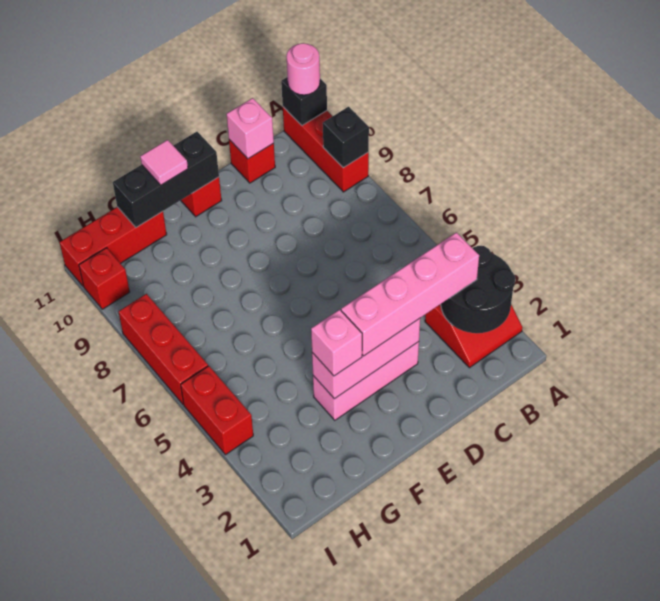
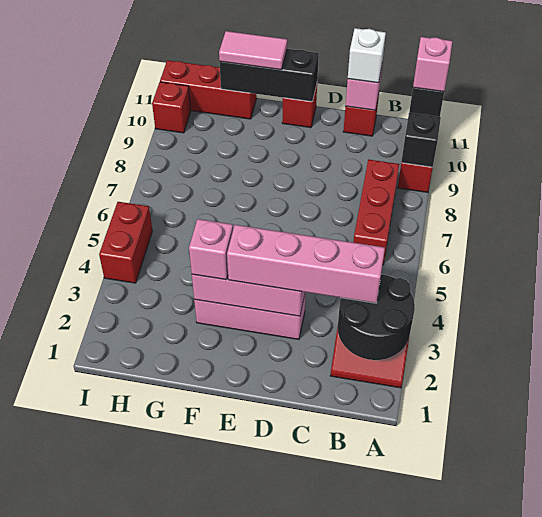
pink 1x1 round brick [286,43,320,95] -> pink 1x1 brick [413,37,452,92]
none -> white 1x1 brick [348,28,386,83]
pink 1x1 tile [140,140,188,185] -> pink 1x2 tile [219,31,287,70]
red 1x3 brick [119,294,208,404] -> red 1x3 brick moved to [353,159,399,265]

